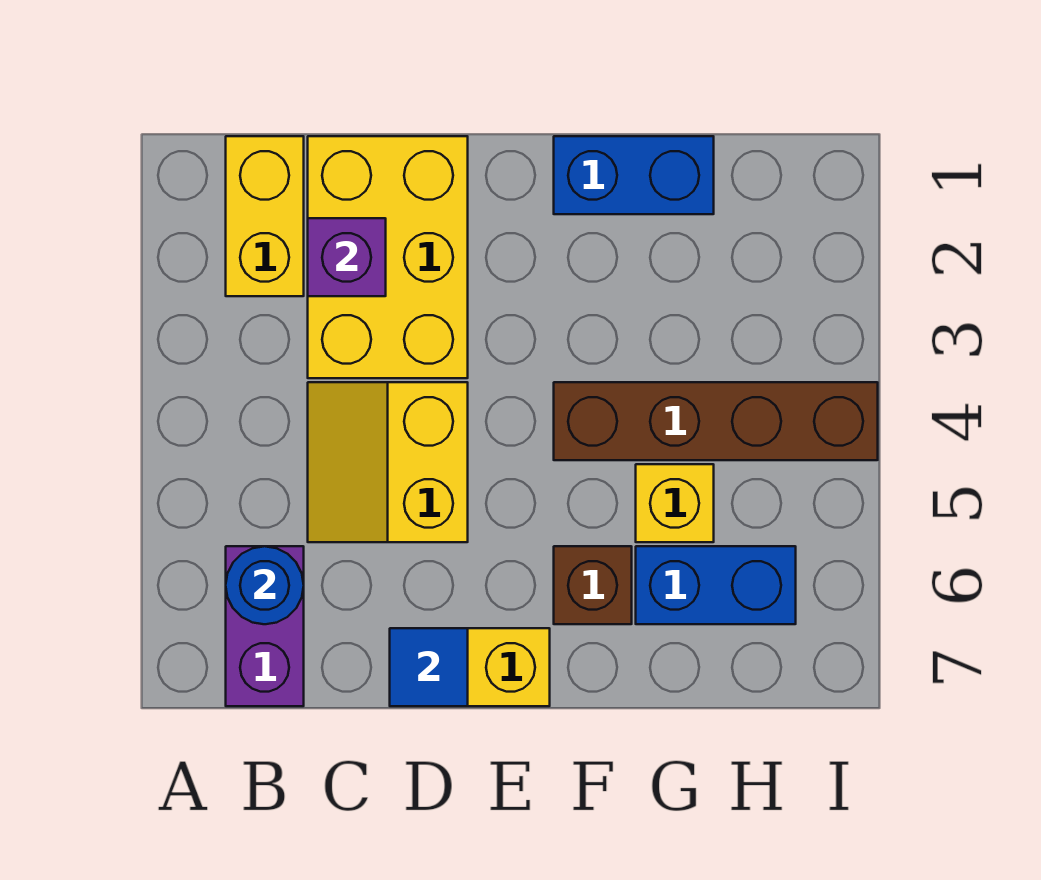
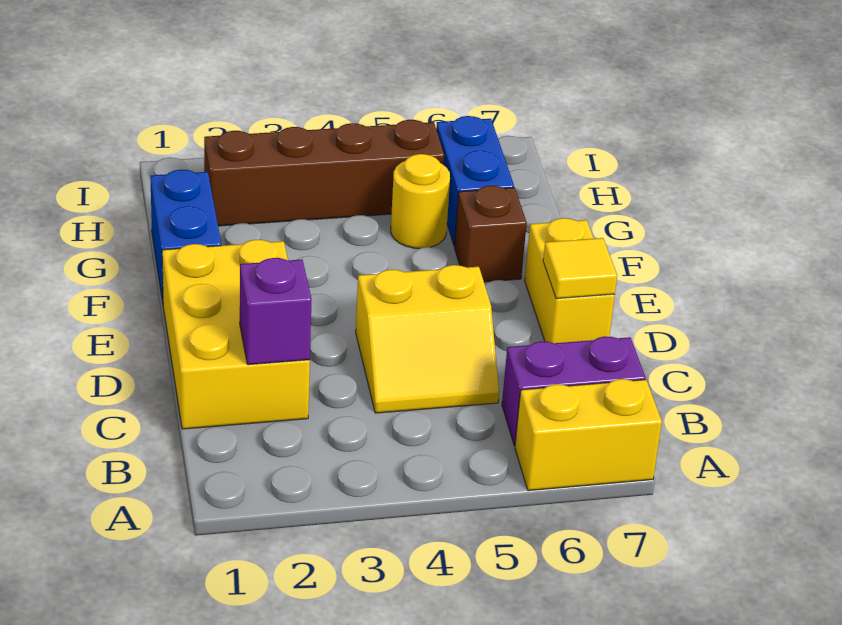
yellow 1x2 brick [226,136,304,296] -> yellow 1x2 brick moved to [515,379,662,491]
blue 1x1 round brick [226,546,304,624] -> none
yellow 2x3 brick [308,136,468,378] -> yellow 2x3 brick turned to [162,240,310,429]
blue 1x1 tile [390,628,468,706] -> yellow 1x1 tile [543,238,617,299]
brown 1x4 brick [554,382,878,460] -> brown 1x4 brick turned to [204,120,444,226]
yellow 1x1 brick [636,464,714,542] -> yellow 1x1 round brick [391,154,450,248]

